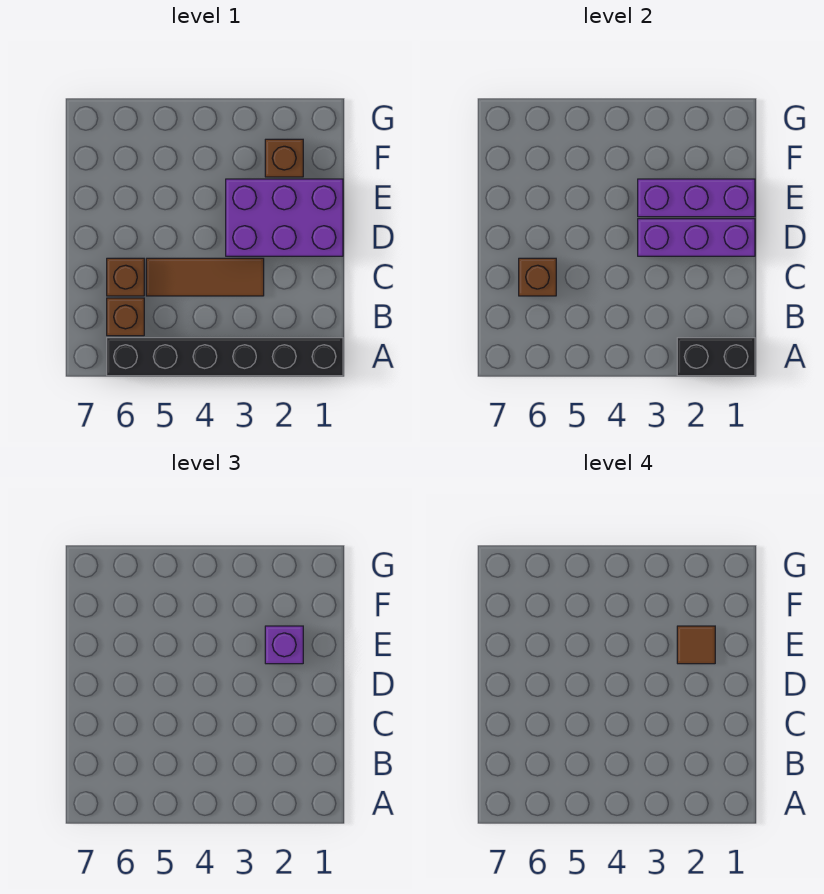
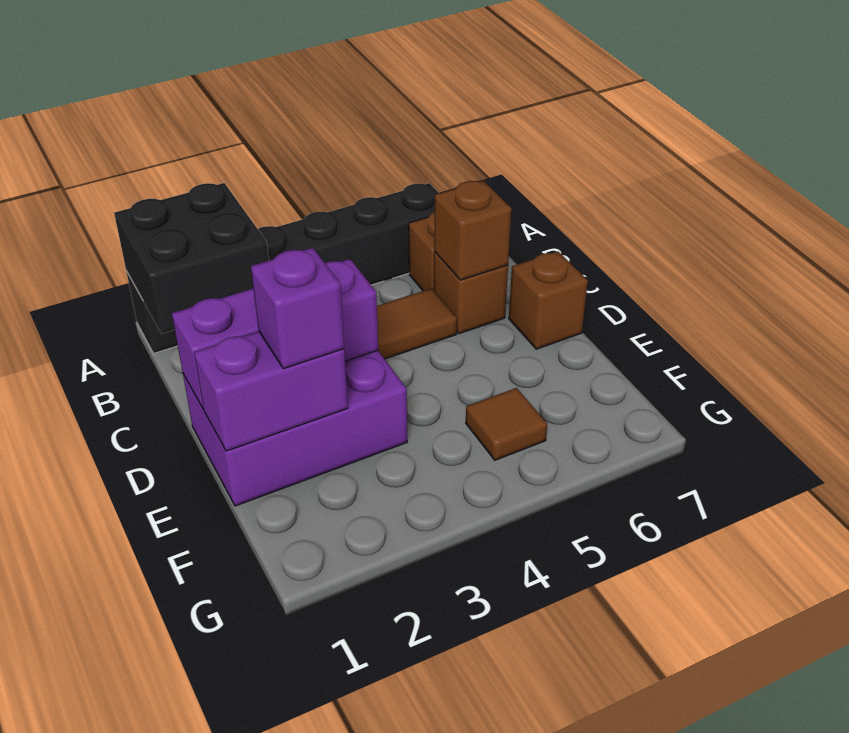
black 1x2 brick [677,338,755,376] -> black 2x2 brick [114,183,269,334]
purple 1x3 brick [638,179,755,217] -> purple 1x2 brick [194,331,348,451]
brown 1x1 tile [677,626,715,664] -> brown 1x1 tile moved to [466,388,547,460]
brown 1x1 brick [265,139,303,177] -> brown 1x1 brick moved to [509,251,588,349]

